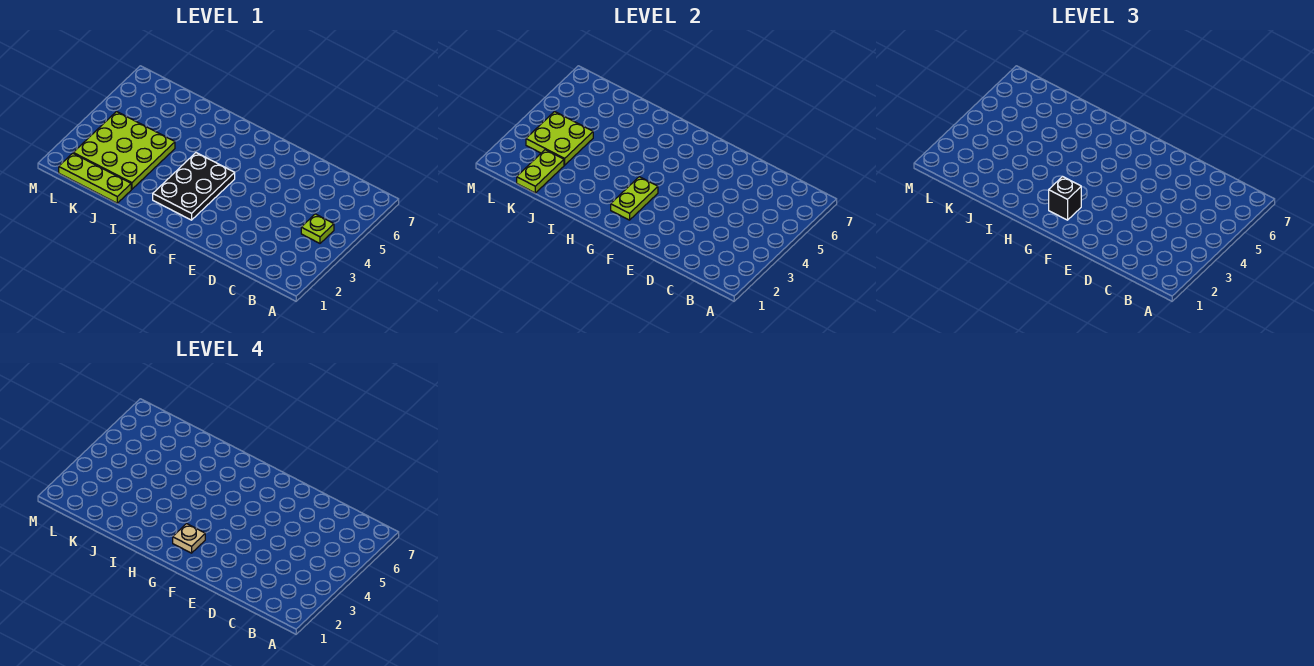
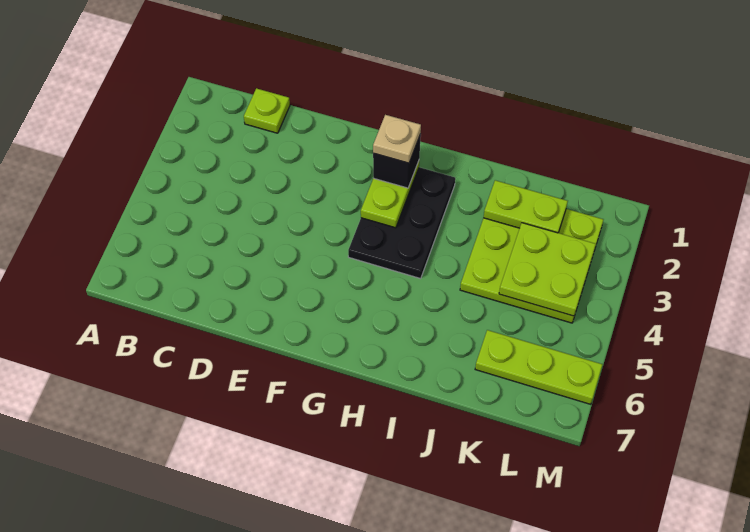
lime 1x1 plate [301,214,334,243] -> lime 1x1 plate moved to [244,88,290,133]
lime 1x3 plate [59,153,131,203] -> lime 1x3 plate moved to [475,330,603,404]
lime 1x2 plate [517,150,564,193] -> lime 1x2 plate turned to [484,180,568,233]

